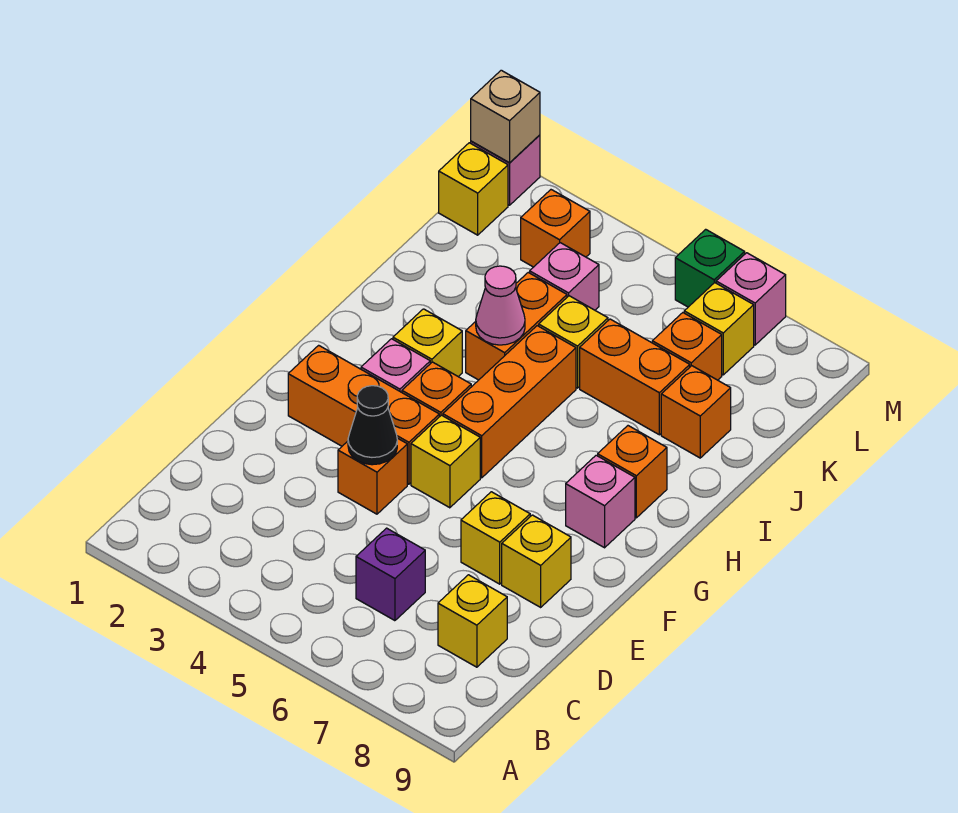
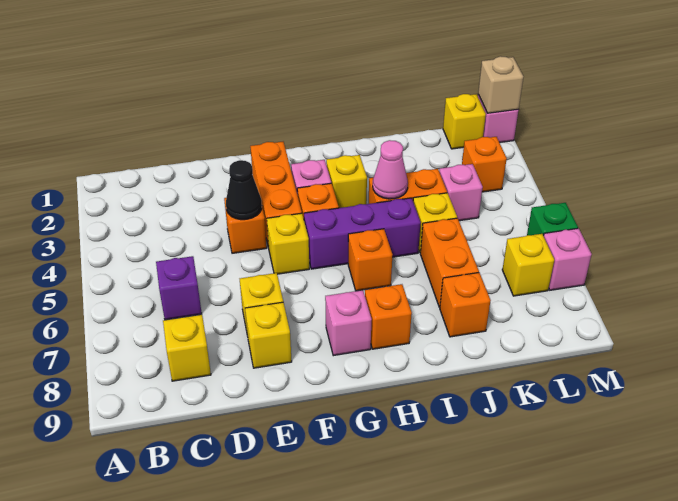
orange 1x3 brick [443,326,576,478] -> purple 1x3 brick [304,198,421,269]
orange 1x1 brick [652,313,722,380] -> orange 1x1 brick moved to [348,229,393,291]

